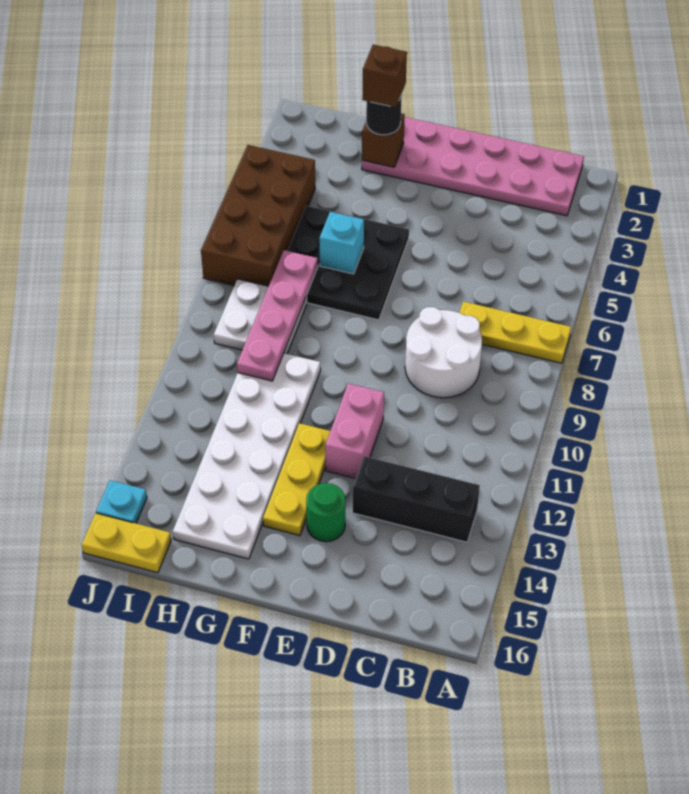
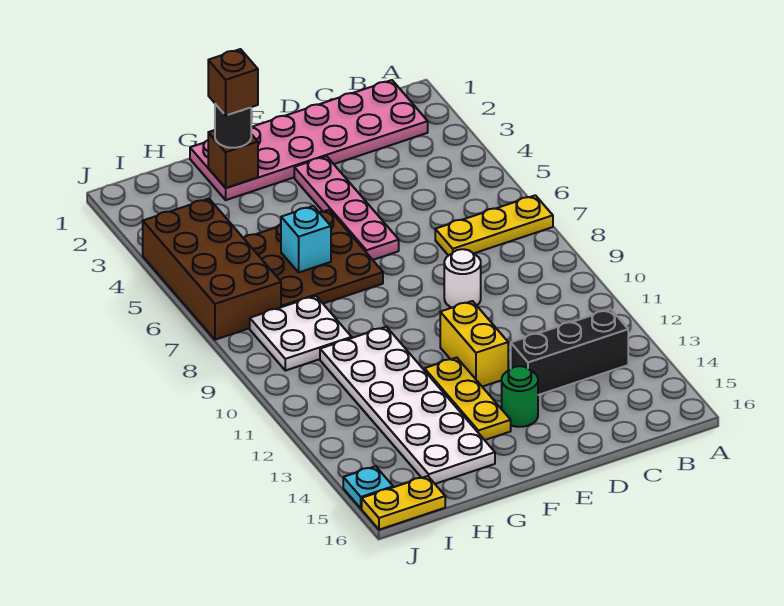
white 2x2 round brick [405,307,482,398] -> white 1x1 round brick [444,249,481,308]
pink 1x2 brick [325,384,384,479] -> yellow 1x2 brick [440,301,508,387]
black 3x3 plate [288,206,409,320] -> brown 3x3 plate [244,210,383,307]
pink 1x4 plate [237,250,318,381] -> pink 1x4 plate moved to [294,156,399,260]

